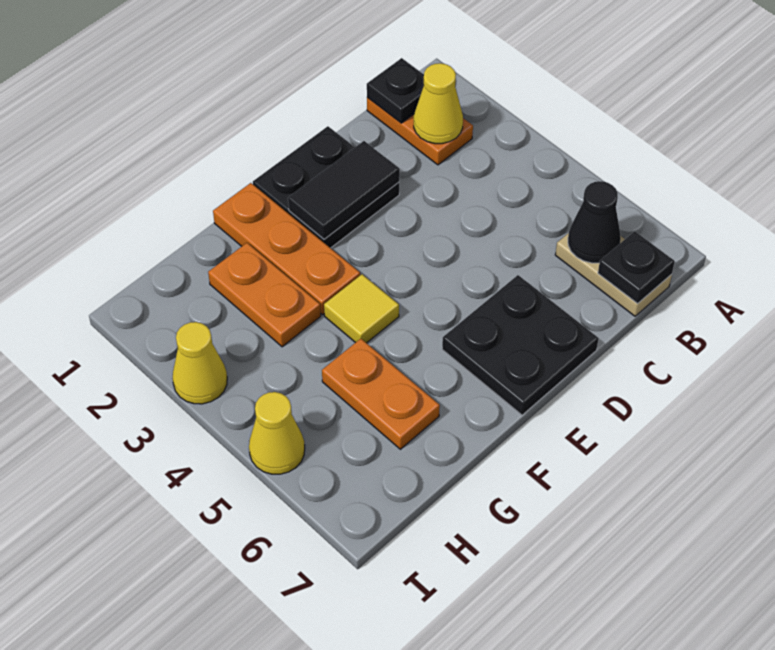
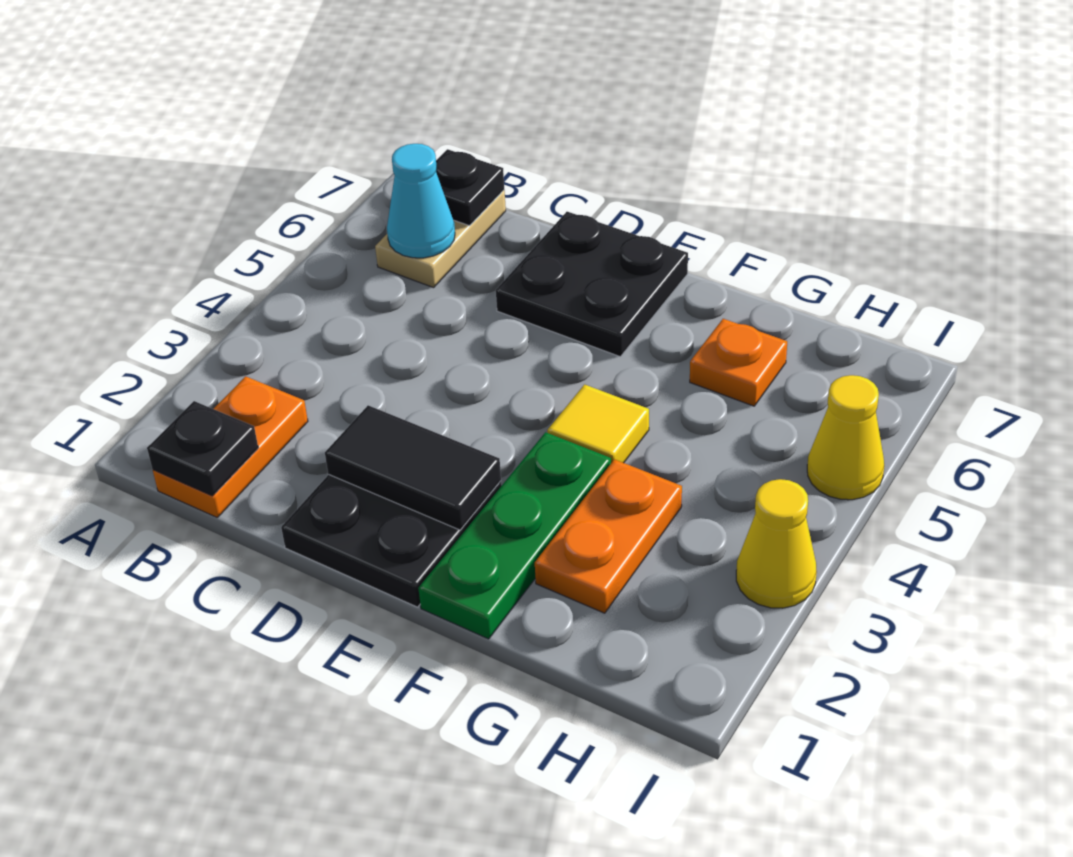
yellow 1x1 cone [414,63,463,144] -> none
black 1x1 cone [568,181,621,263] -> cyan 1x1 cone [387,144,455,258]
orange 1x3 plate [213,183,360,315] -> green 1x3 plate [418,432,611,639]
orange 1x2 plate [322,339,440,449] -> orange 1x1 plate [690,319,787,406]

